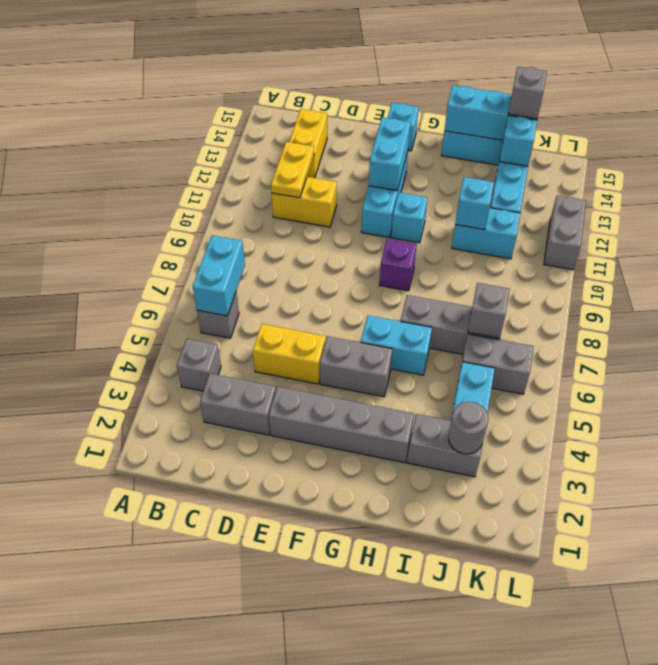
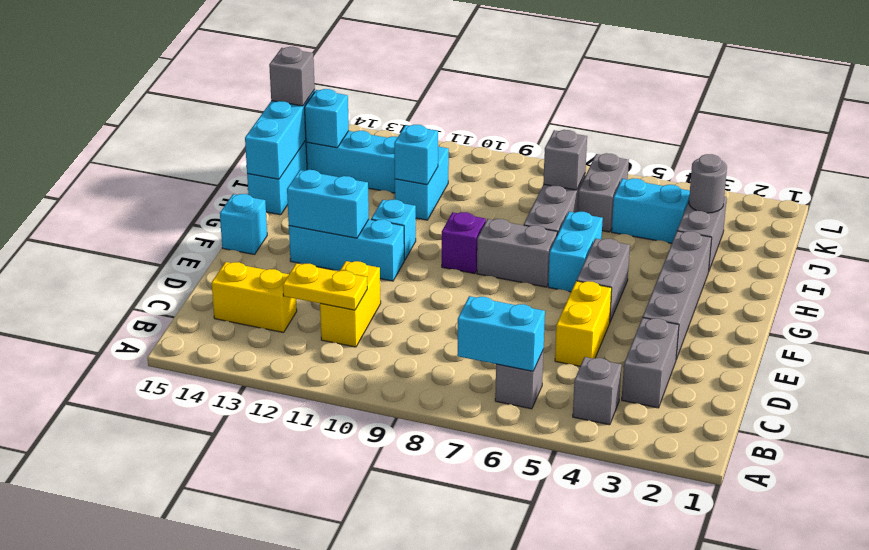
grey 1x2 brick [544,195,586,270] -> grey 1x2 brick moved to [477,219,557,287]

